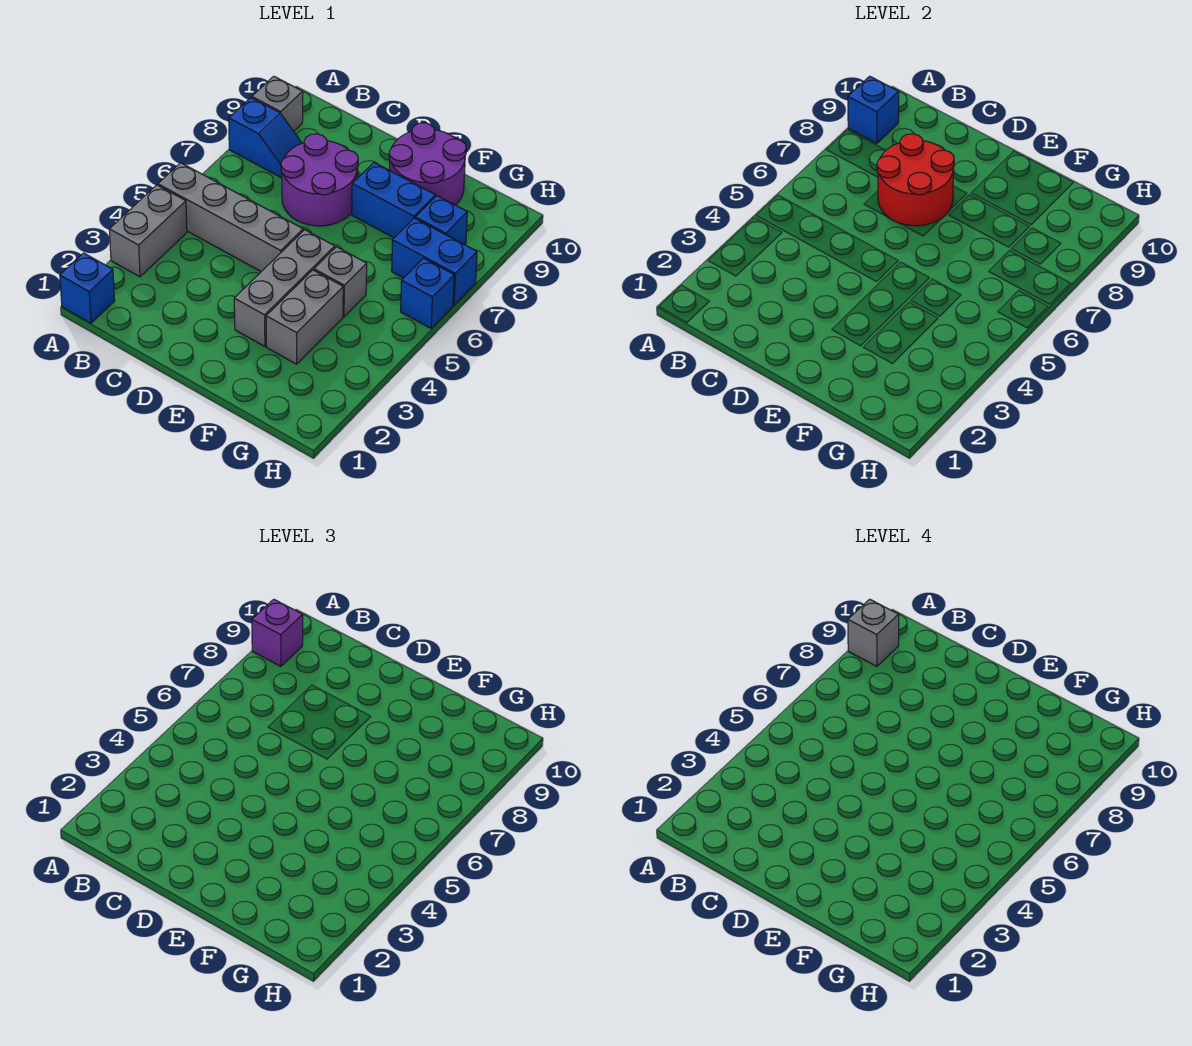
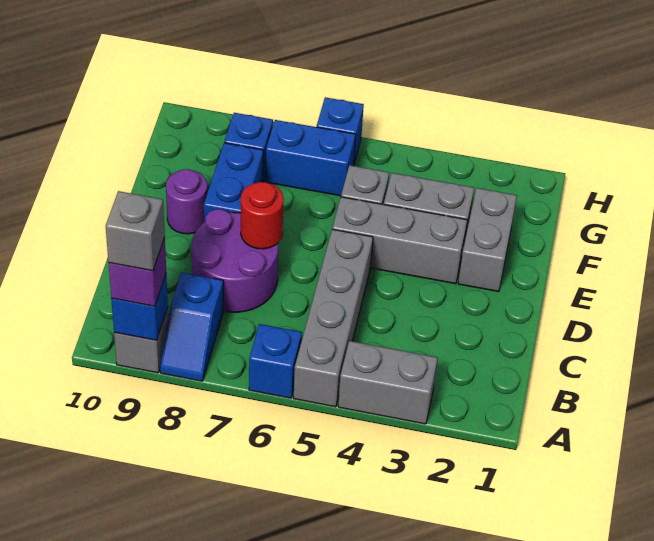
blue 1x1 brick [60,253,115,323] -> blue 1x1 brick moved to [249,324,302,398]
blue 1x2 slope [229,98,302,178] -> blue 1x2 slope turned to [160,273,223,381]
red 2x2 round brick [877,134,954,226] -> red 1x1 round brick [241,182,284,249]
none -> grey 1x2 brick [458,188,517,292]
purple 2x2 round brick [389,123,466,205] -> purple 1x1 round brick [166,169,207,234]
blue 1x2 brick [392,218,477,305] -> blue 1x2 brick turned to [265,120,356,196]

